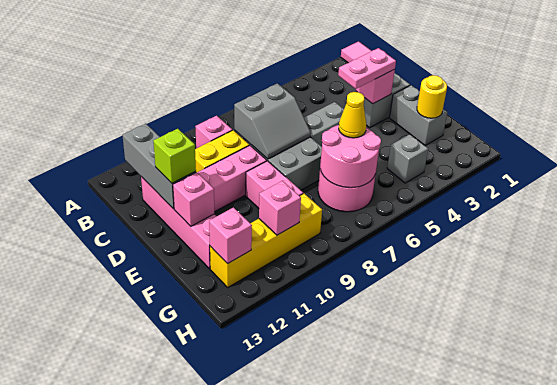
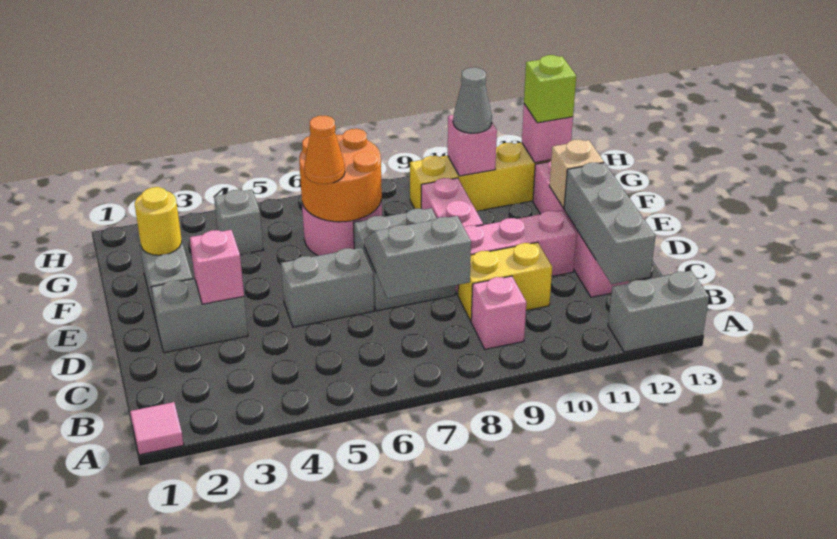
none -> grey 1x2 brick [608,271,709,352]
pink 1x2 plate [338,48,396,89] -> none
lime 1x1 brick [153,129,196,183] -> lime 1x1 brick moved to [524,55,576,123]
pink 1x1 brick [173,172,214,226] -> tan 1x1 brick [549,140,604,208]
pink 2x2 round brick [320,125,381,188] -> orange 2x2 round brick [299,129,382,222]
yellow 1x1 cone [339,92,366,138] -> orange 1x1 cone [304,116,345,184]
none -> grey 1x1 cone [453,67,492,133]

